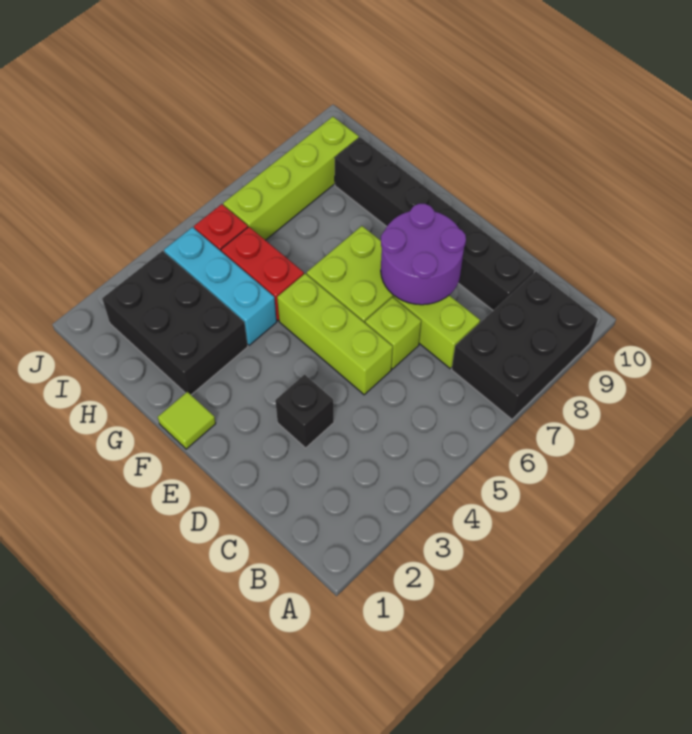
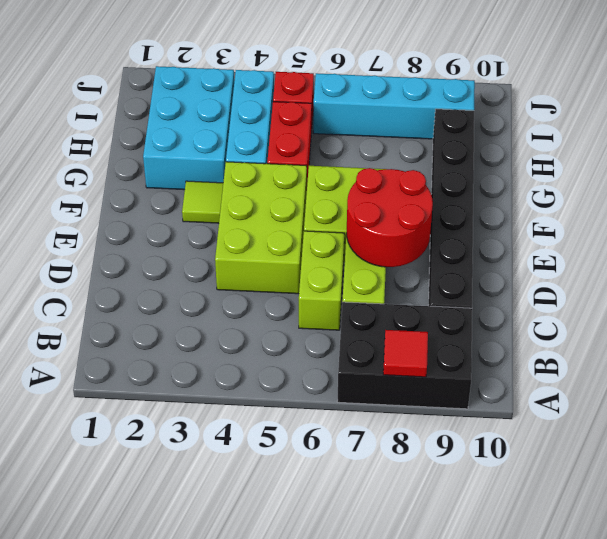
none -> red 1x1 tile [383,330,428,377]
black 1x1 brick [275,375,334,448] -> none
lime 1x3 brick [277,274,393,395] -> lime 2x3 brick [215,162,307,294]
lime 1x1 brick [365,297,421,369] -> lime 1x2 brick [299,231,344,330]
purple 2x2 round brick [381,204,466,305] -> red 2x2 round brick [347,168,433,267]
lime 1x1 tile [158,392,216,449] -> lime 1x1 tile moved to [182,181,223,223]
black 2x3 brick [102,251,248,395] -> cyan 2x3 brick [143,66,234,190]
lime 1x4 brick [223,117,359,240] -> cyan 1x4 brick [313,73,475,139]

